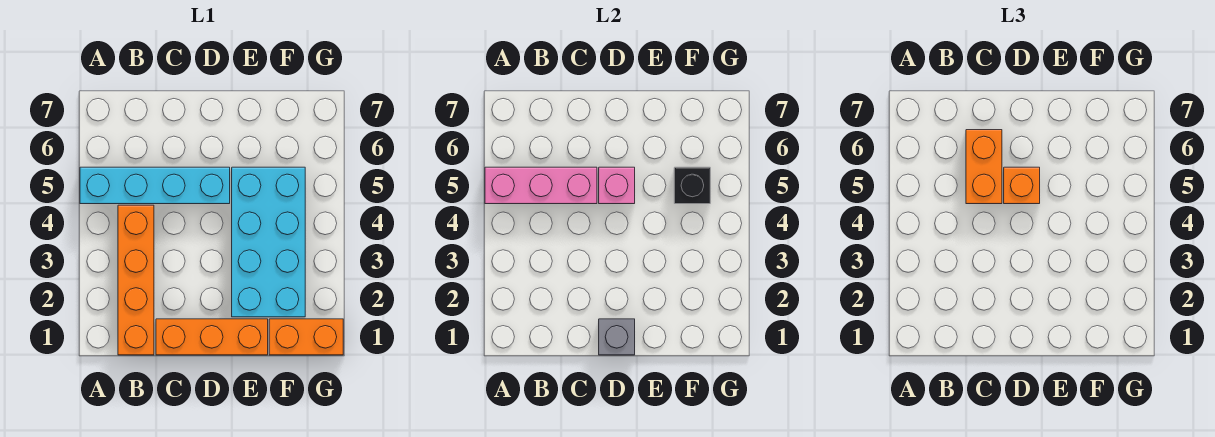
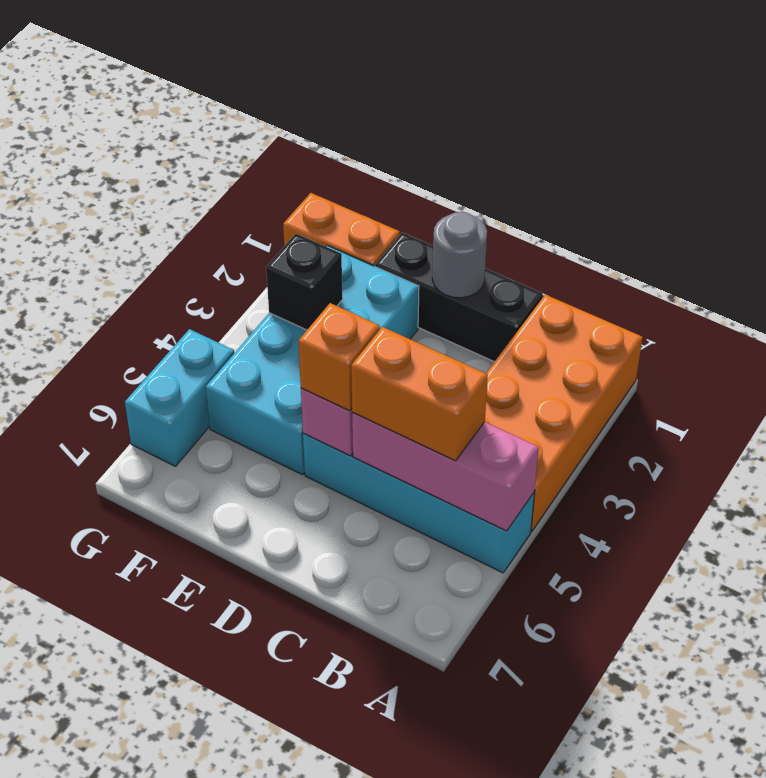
orange 1x4 brick [118,205,154,355] -> orange 2x4 brick [485,295,643,531]
orange 1x3 brick [156,319,268,355] -> black 1x3 brick [375,232,543,362]
orange 1x2 brick [966,130,1002,204] -> orange 1x2 brick turned to [351,327,488,461]
grey 1x1 brick [599,319,635,355] -> grey 1x1 round brick [432,212,487,298]
black 1x1 brick [674,167,710,204] -> black 1x1 brick moved to [266,234,343,330]
none -> cyan 1x2 brick [125,329,234,466]

